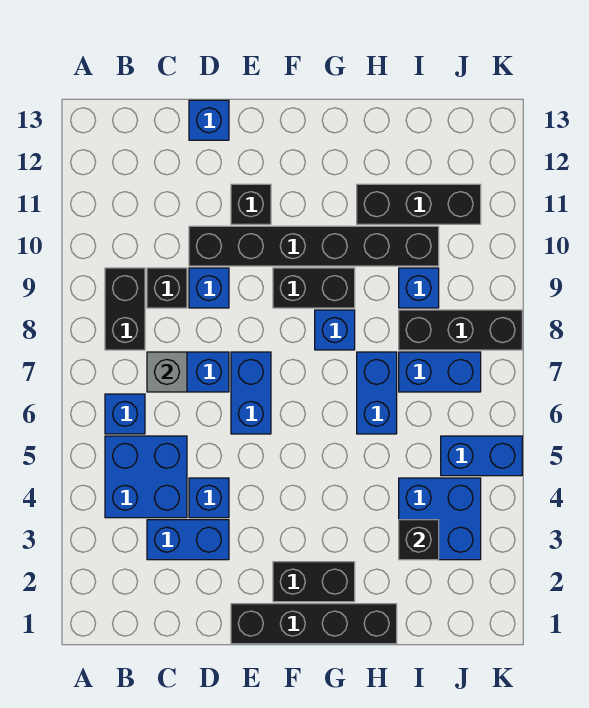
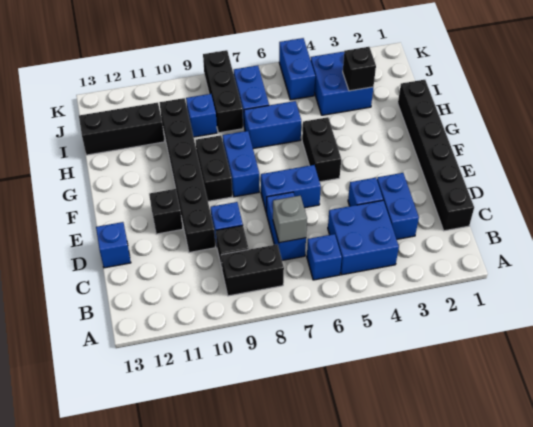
black 1x4 brick [231,604,397,644] -> black 1x6 brick [398,80,474,231]
black 1x2 brick [273,562,355,602] -> black 1x2 brick moved to [302,117,341,182]
blue 1x1 brick [315,310,355,350] -> blue 1x2 brick [223,131,259,197]
black 1x3 brick [357,184,481,224] -> black 1x3 brick turned to [79,103,165,155]

